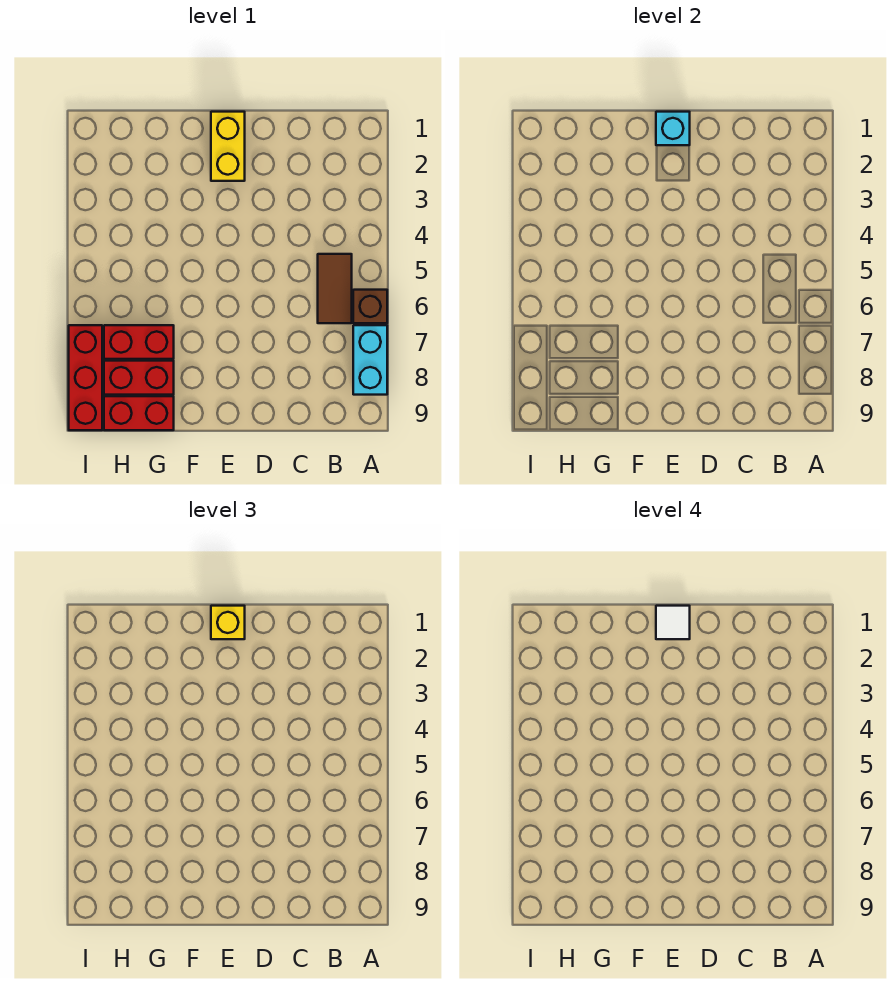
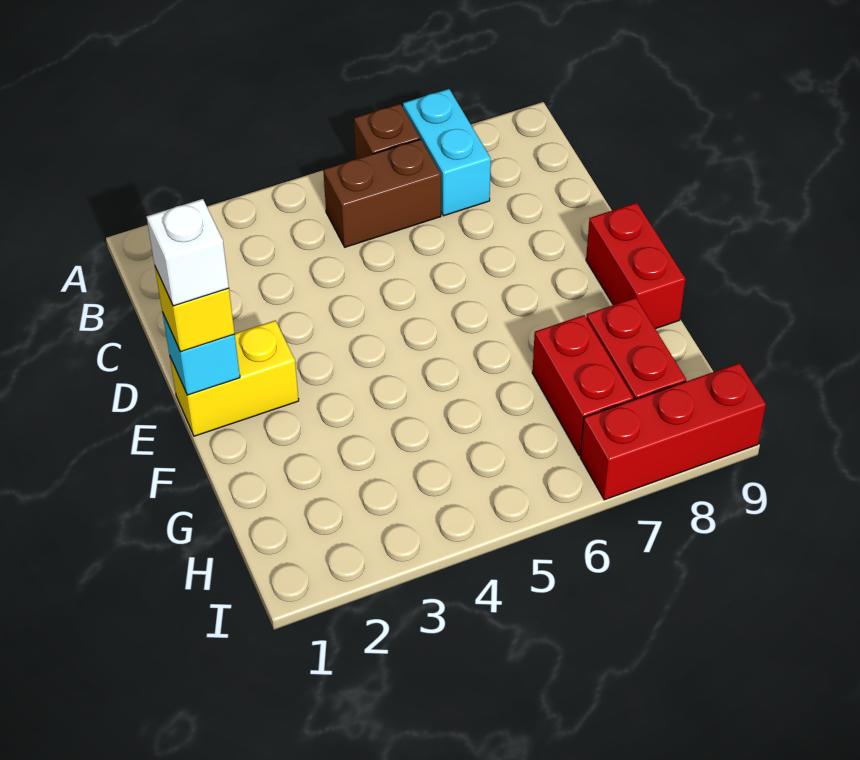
cyan 1x2 brick [353,325,387,395] -> cyan 1x2 brick turned to [403,89,491,216]
brown 1x2 tile [318,254,352,323] -> brown 1x2 brick [323,139,441,247]
white 1x1 tile [656,606,690,639] -> white 1x1 brick [147,199,229,306]
red 1x2 brick [104,396,174,430] -> red 1x2 brick moved to [586,203,685,329]

